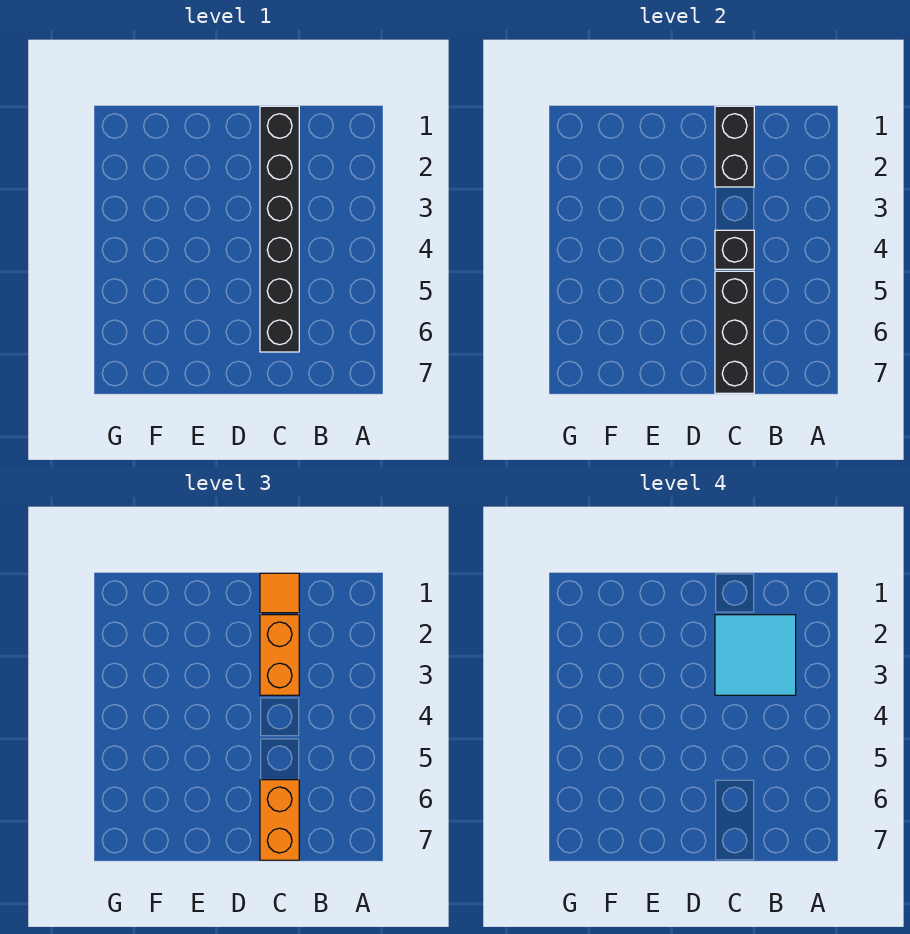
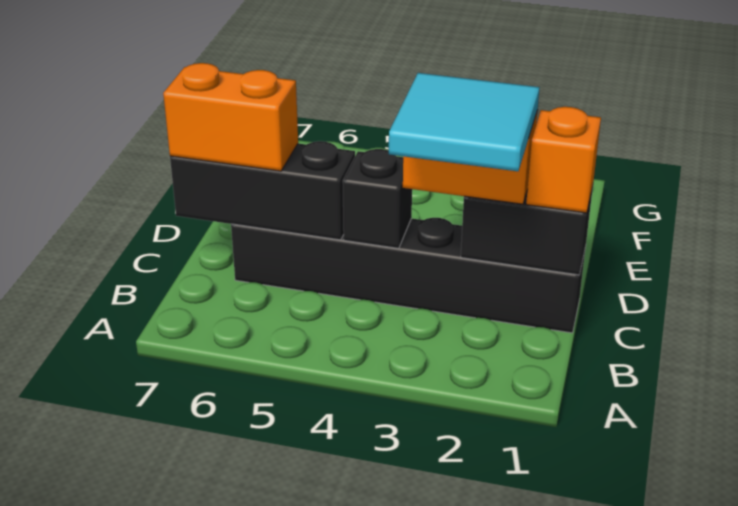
orange 1x1 tile [260,573,299,613] -> orange 1x1 brick [526,107,601,213]

